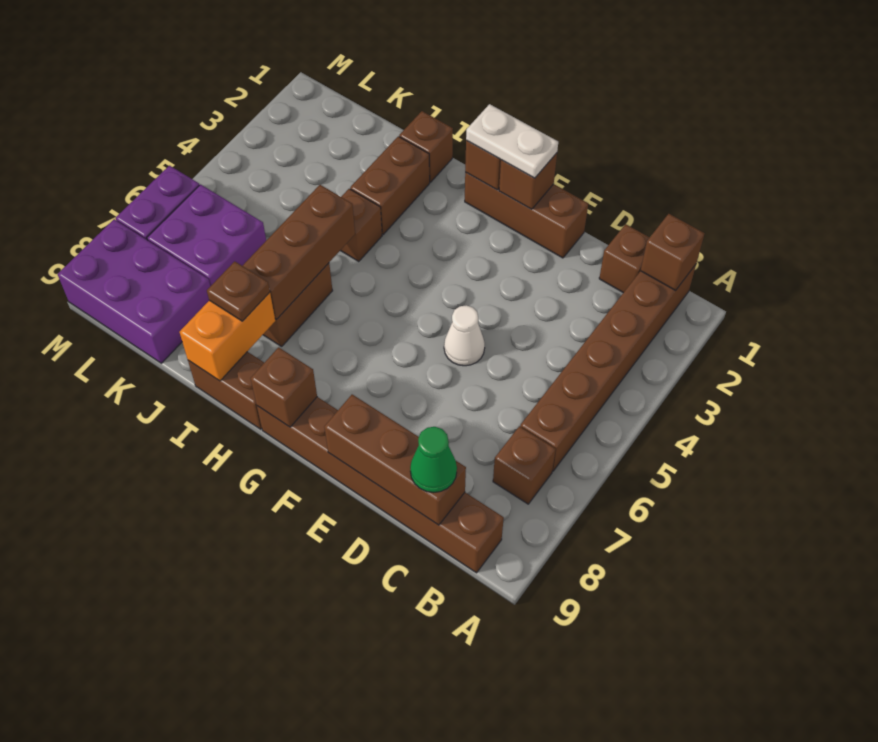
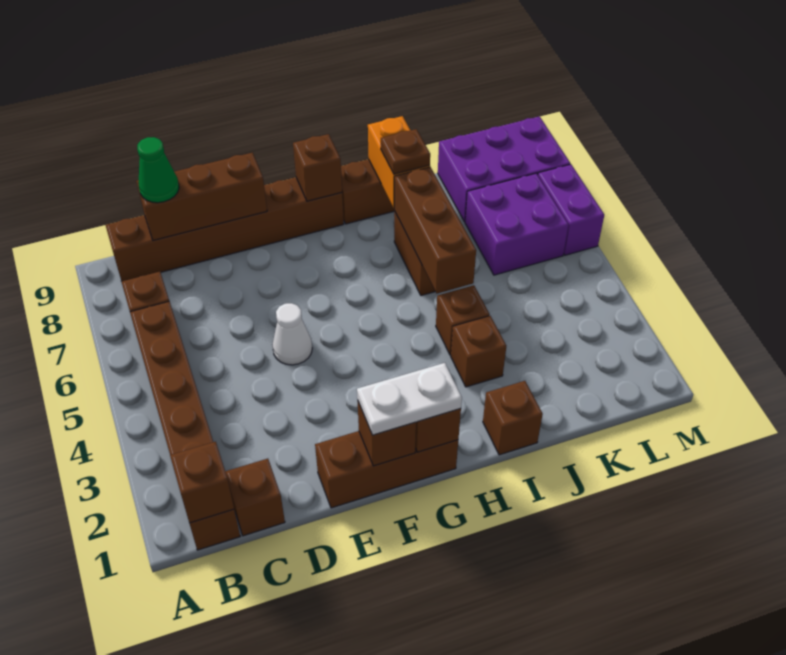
brown 1x2 brick [350,136,430,234] -> brown 1x1 brick [451,316,506,387]

